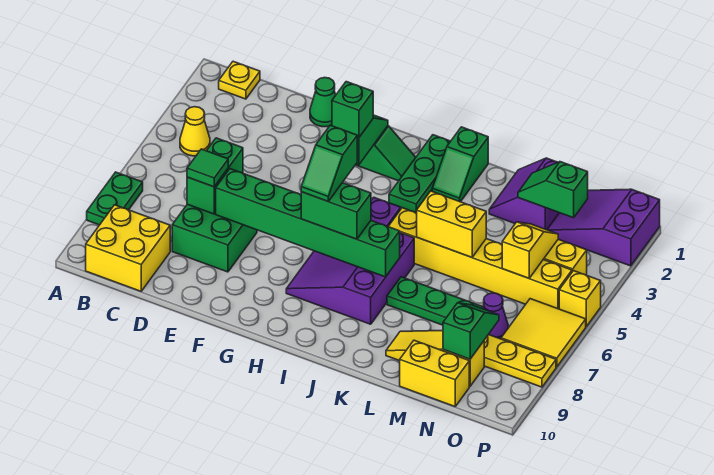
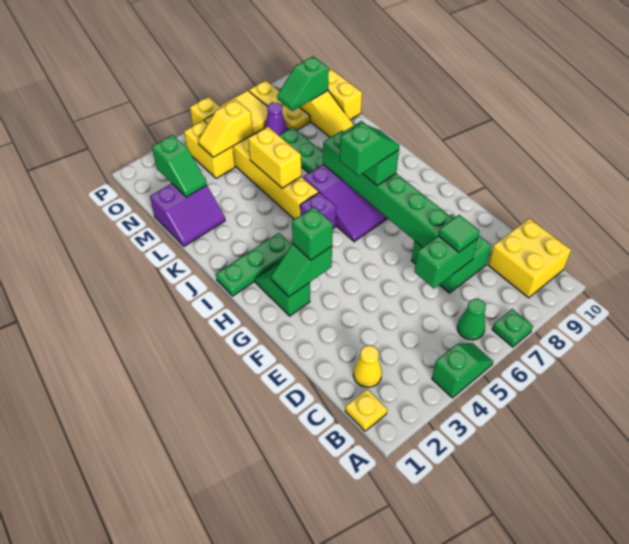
green 1x2 plate [87,172,143,225] -> green 1x1 plate [492,309,533,347]
yellow 1x1 cone [180,107,210,156] -> yellow 1x1 cone moved to [353,346,382,387]
green 1x1 cone [310,77,336,127] -> green 1x1 cone moved to [457,299,486,340]
green 1x2 slope [432,127,488,202] -> green 1x2 slope moved to [432,343,493,398]
purple 2x3 slope [547,189,660,266] -> none

